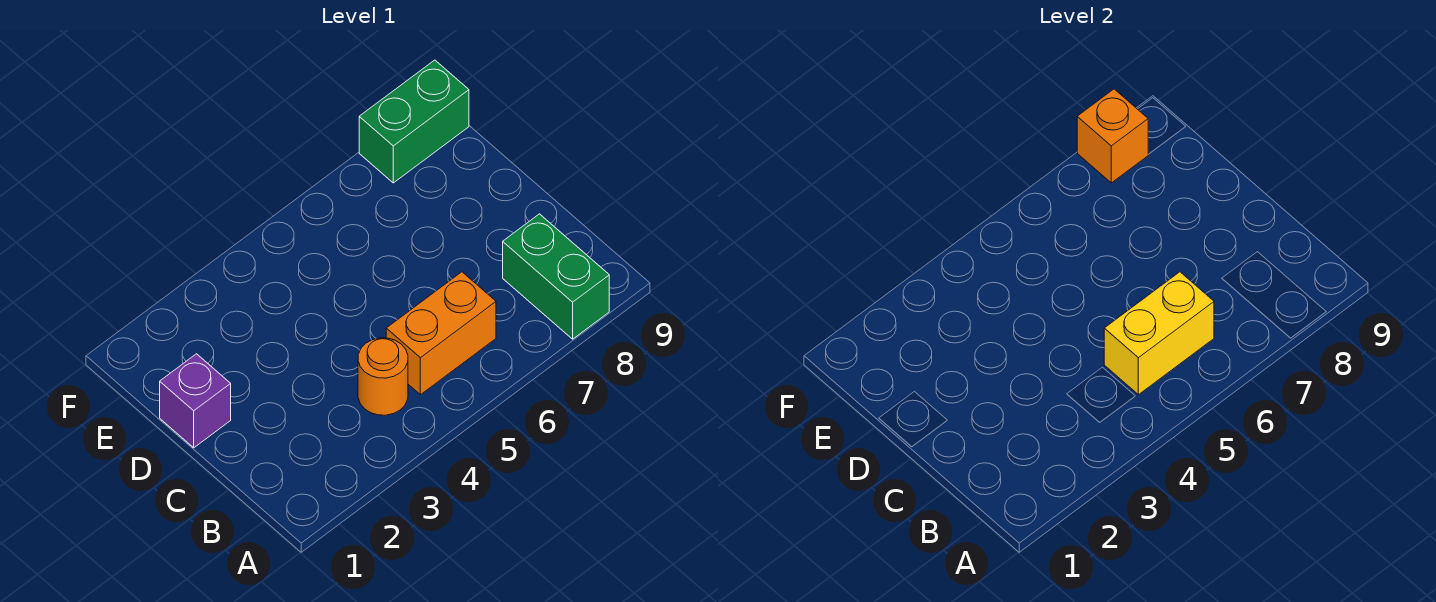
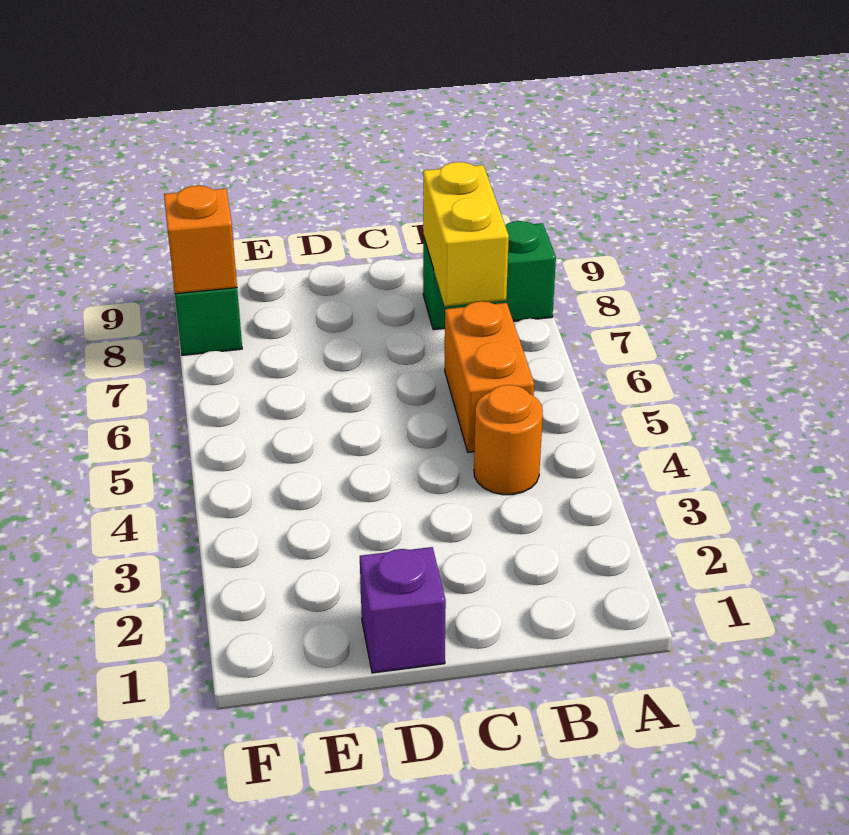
yellow 1x2 brick [1104,272,1214,395] -> yellow 1x2 brick moved to [423,162,509,306]

